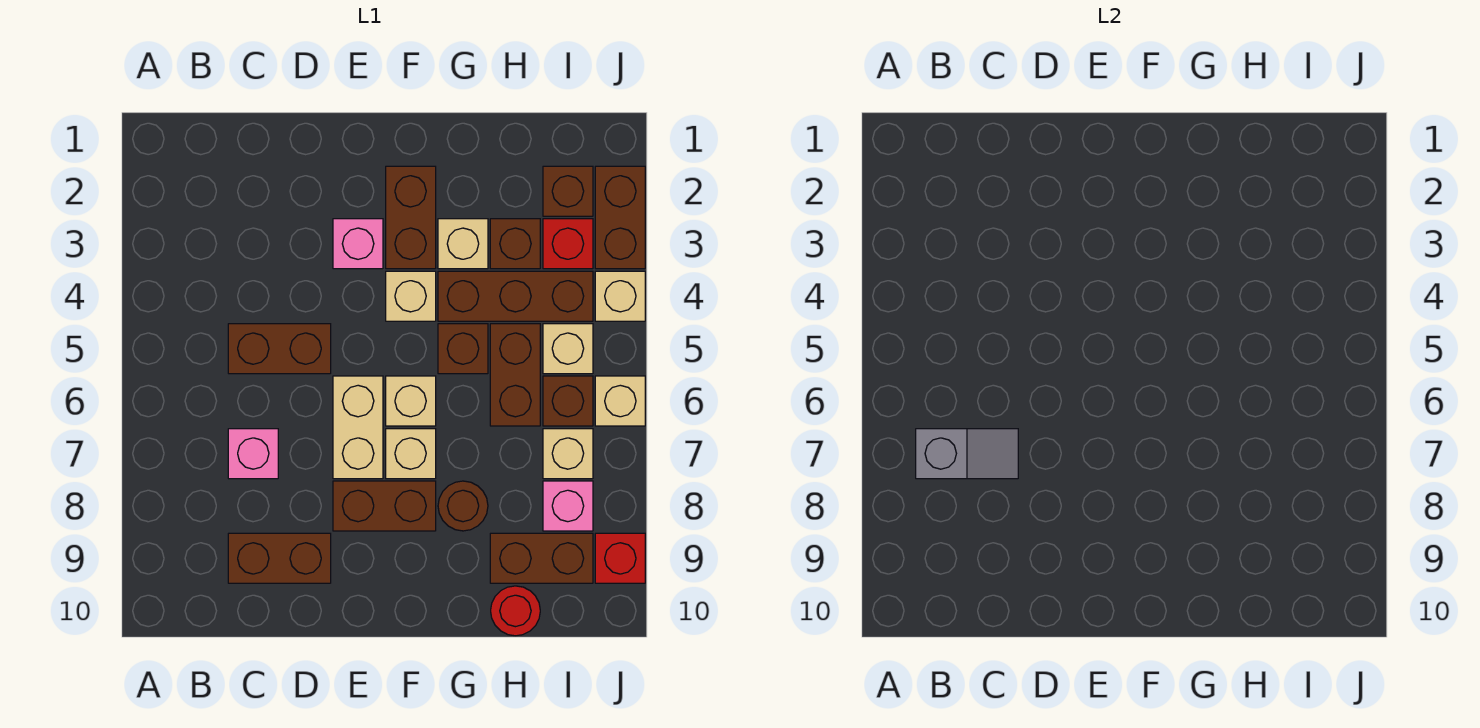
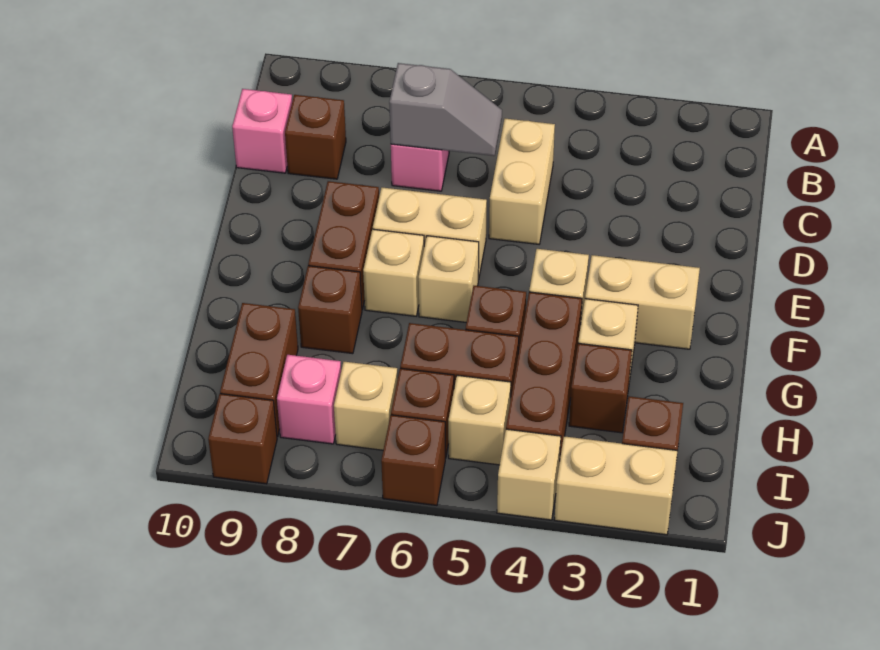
grey 1x2 slope [916,429,1018,479] -> grey 1x2 slope turned to [389,63,502,156]
brown 1x2 brick [228,324,331,374] -> tan 1x2 brick [489,119,555,244]
brown 1x2 brick [228,533,331,583] -> brown 1x1 brick [285,95,346,179]
pink 1x1 brick [333,219,383,269] -> pink 1x1 brick moved to [232,89,292,173]
brown 1x2 brick [386,166,436,269] -> tan 1x2 brick [585,255,700,349]
brown 1x1 round brick [438,481,488,531] -> brown 1x1 brick [298,266,362,354]
red 1x1 round brick [491,586,540,636] -> none
red 1x1 brick [543,219,593,269] -> none
brown 1x2 brick [595,166,645,269] -> tan 1x2 brick [555,436,678,535]
tan 1x1 brick [595,376,645,426] -> brown 1x1 brick [381,415,445,505]
red 1x1 brick [595,533,645,583] -> brown 1x1 brick [208,394,277,484]

